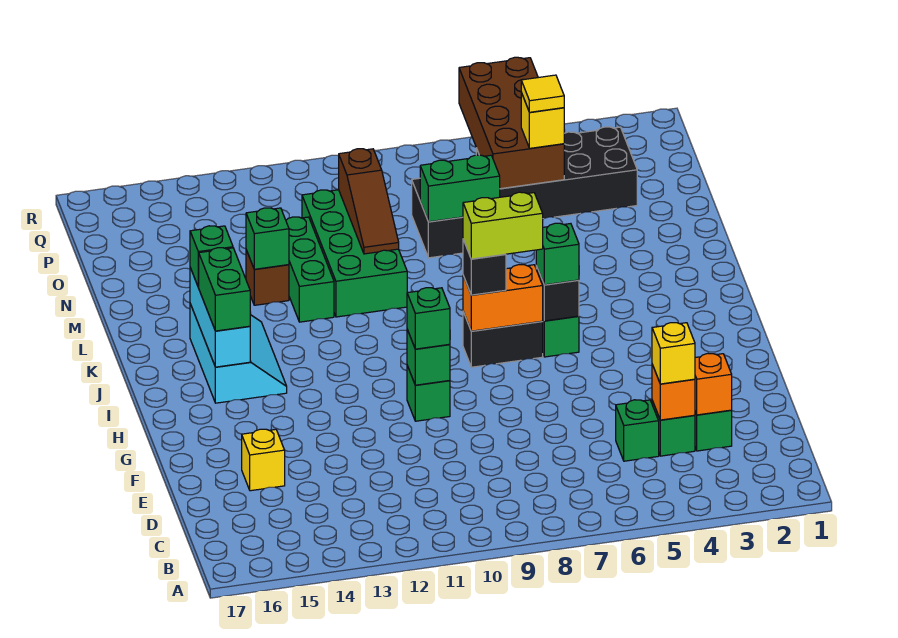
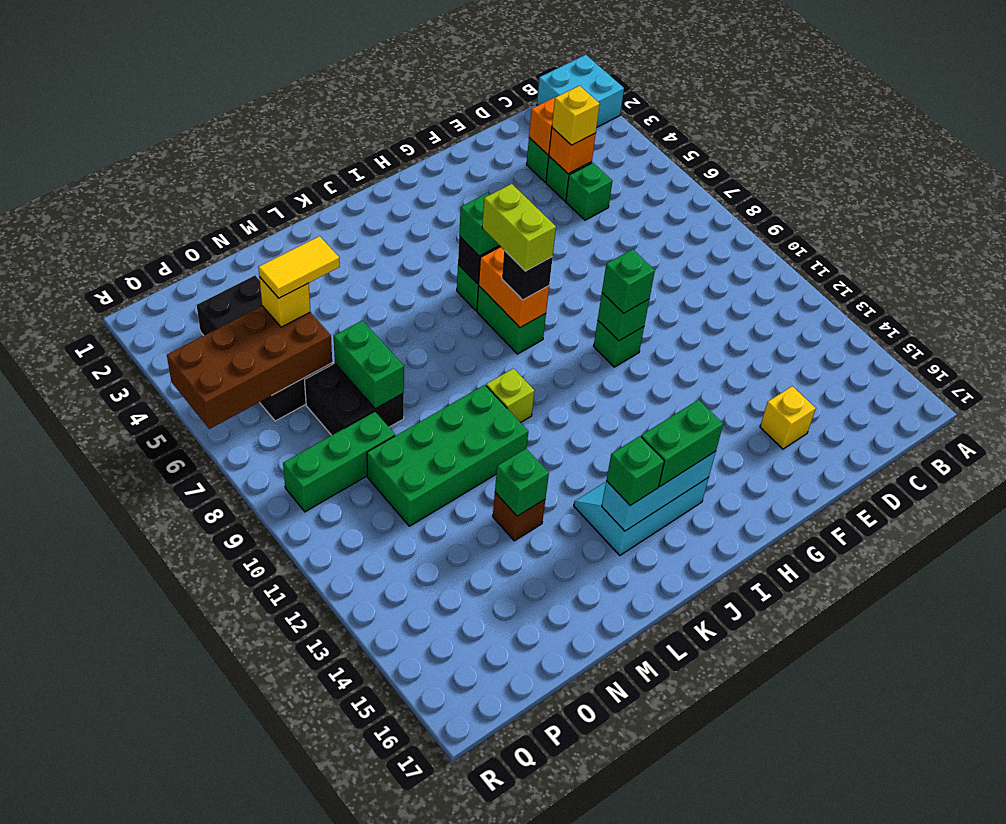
none -> cyan 2x2 brick [537,55,624,127]
black 1x2 brick [463,312,543,367] -> green 1x2 brick [477,286,546,354]
none -> lime 1x1 brick [486,368,534,423]
green 1x3 brick [286,217,334,322] -> green 1x3 brick moved to [283,411,395,512]
brown 1x3 slope [339,149,399,254] -> none
yellow 1x1 tile [521,75,564,112] -> yellow 1x2 tile [258,236,340,298]

